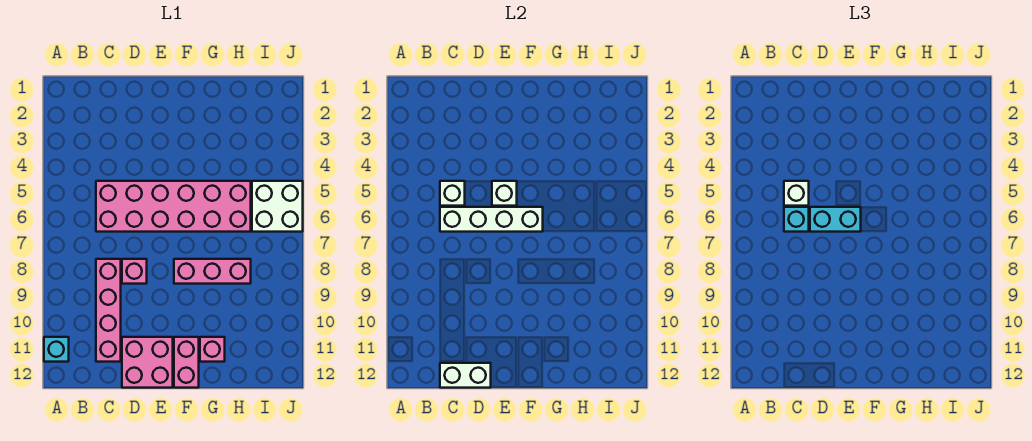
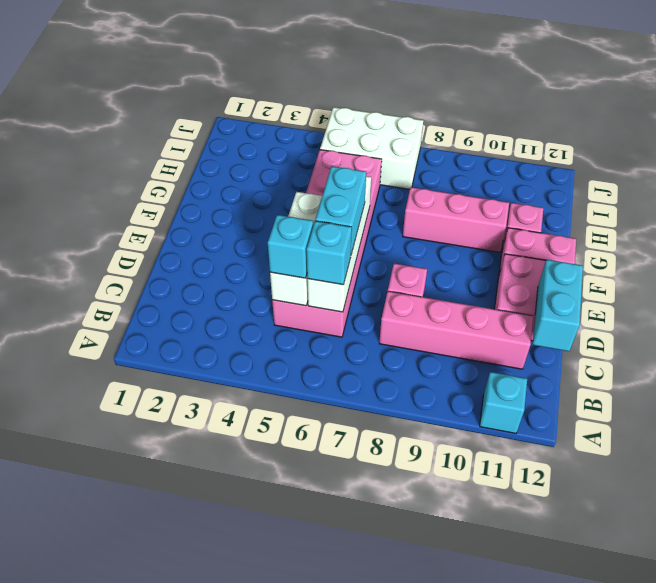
white 1x1 brick [784,181,809,206] -> cyan 1x1 brick [268,215,313,278]
white 1x2 brick [440,363,491,388] -> cyan 1x2 brick [533,260,583,351]
pink 1x3 brick [174,259,251,284] -> pink 1x3 brick turned to [403,187,509,252]
white 2x2 brick [252,181,303,232] -> white 2x3 brick [320,107,423,189]

